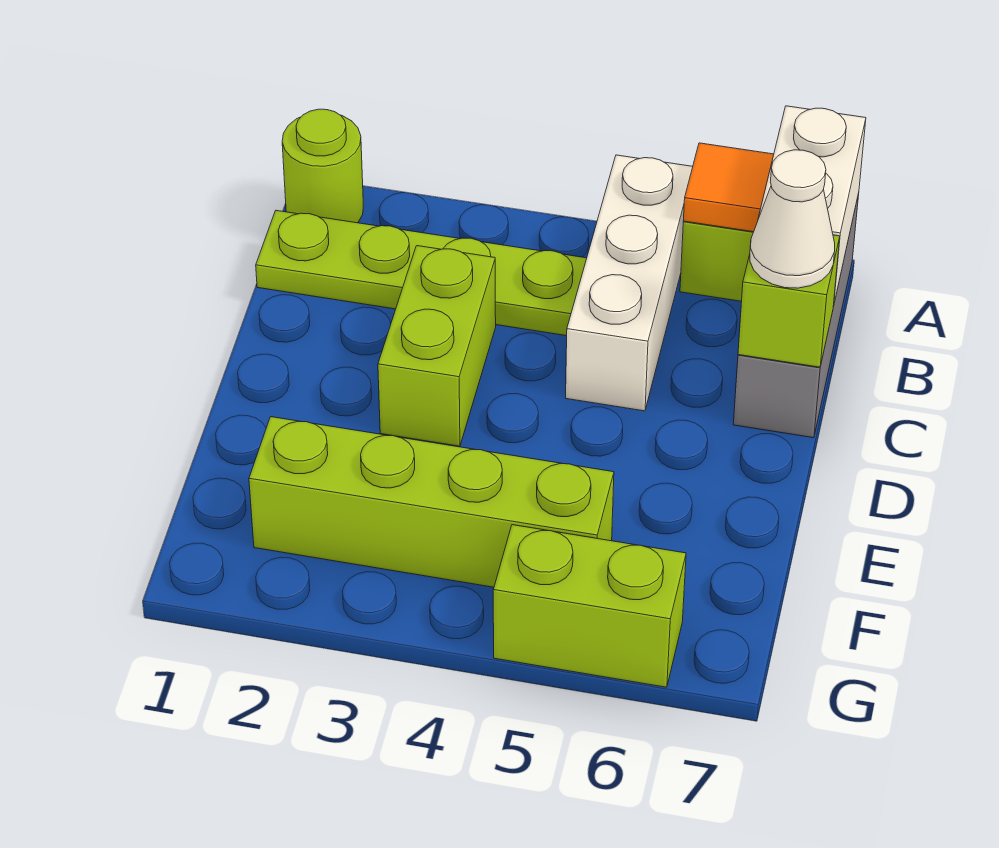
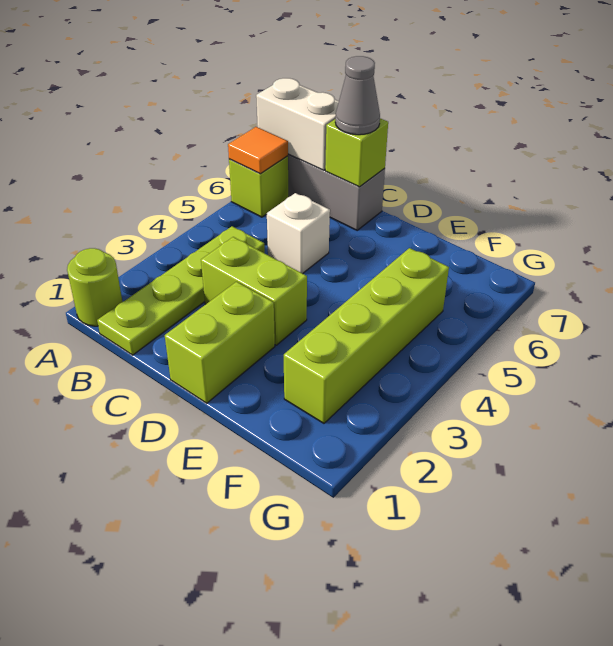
white 1x3 brick [566,155,693,411] -> white 1x1 brick [267,193,330,274]
white 1x1 cone [750,150,835,288] -> grey 1x1 cone [335,56,380,135]
lime 1x2 brick [493,525,686,687] -> lime 1x2 brick moved to [165,282,275,403]

